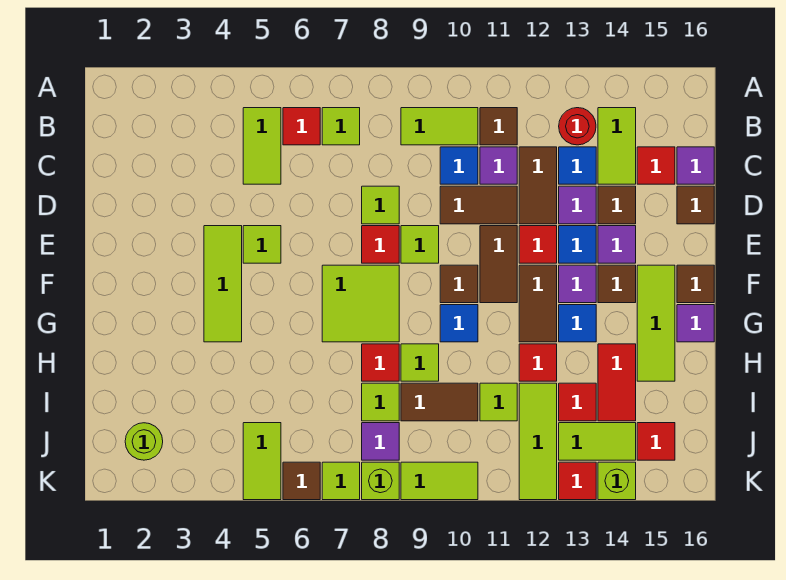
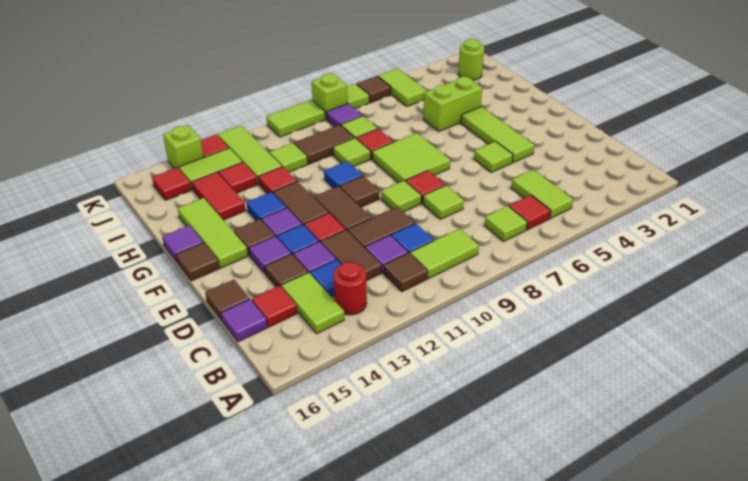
none -> lime 1x2 brick [423,77,482,131]

